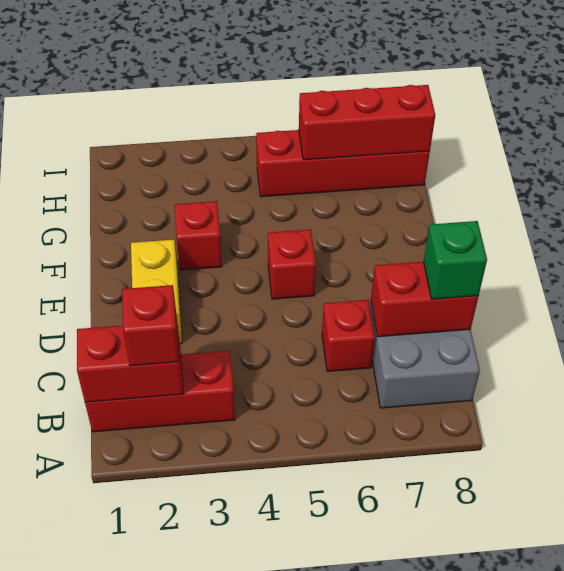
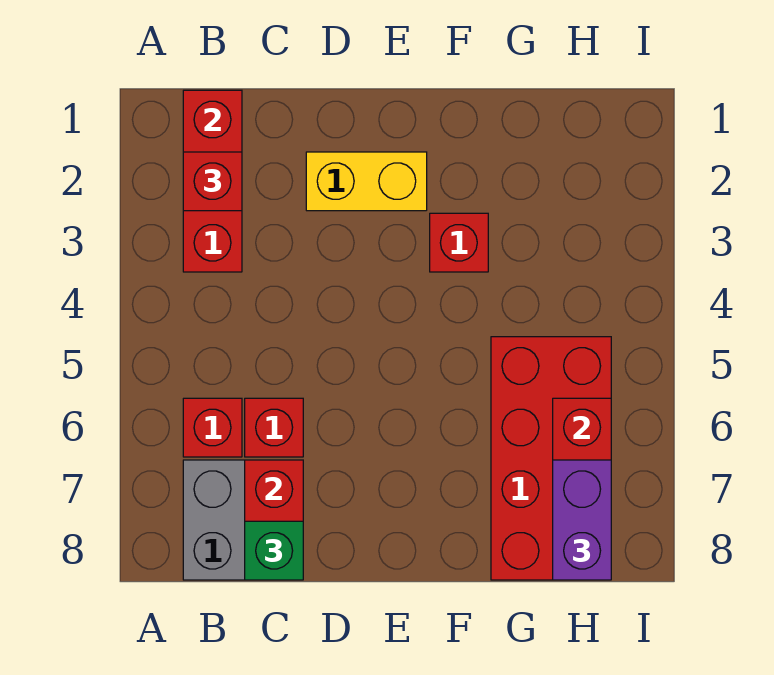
red 1x1 brick [268,230,316,299] -> red 1x1 brick moved to [183,398,242,457]
red 1x4 brick [256,130,430,197] -> red 2x4 brick [491,337,611,580]
none -> purple 1x2 brick [553,460,611,580]

